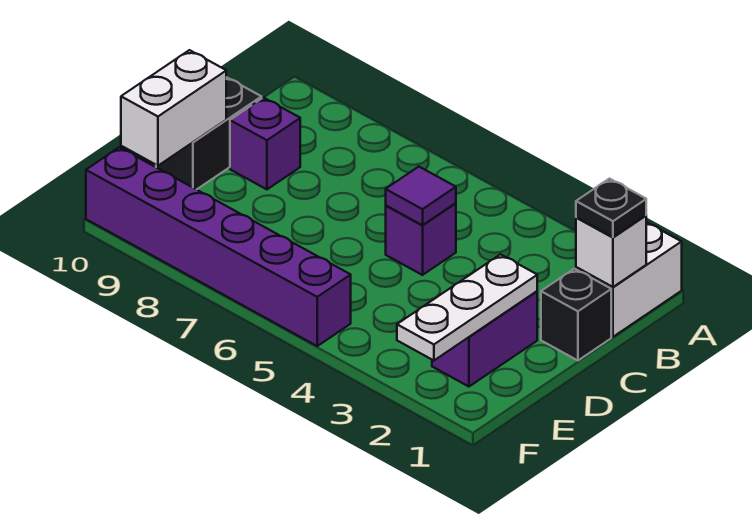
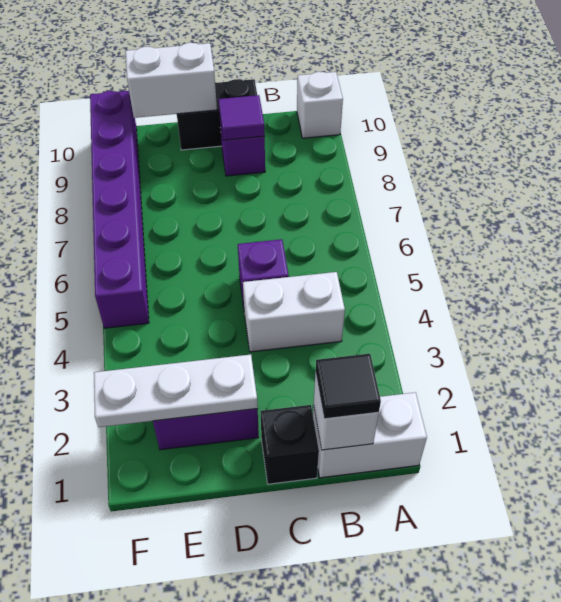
none -> white 1x1 brick [297,72,343,138]
black 1x1 plate [576,179,646,237] -> black 1x1 tile [316,354,381,419]
none -> white 1x2 brick [243,272,345,352]
purple 1x1 tile [386,167,456,225] -> purple 1x1 tile moved to [218,95,265,140]

